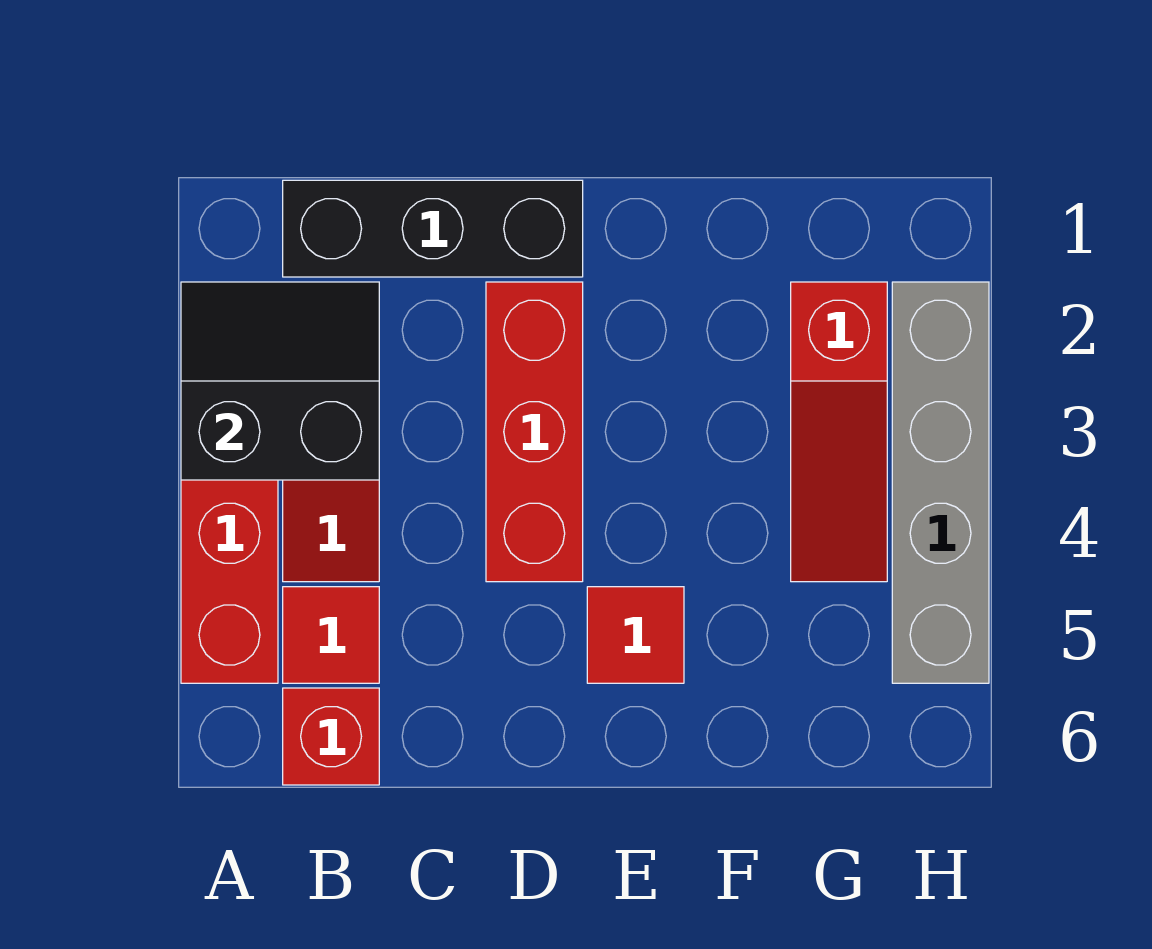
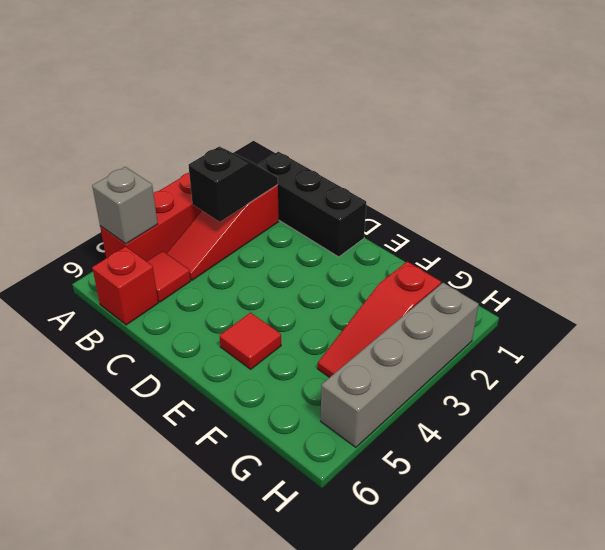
black 2x2 slope [181,282,379,480] -> black 1x2 slope [188,146,278,222]
none -> grey 1x1 brick [92,167,158,244]
red 1x3 brick [486,282,583,582] -> none

